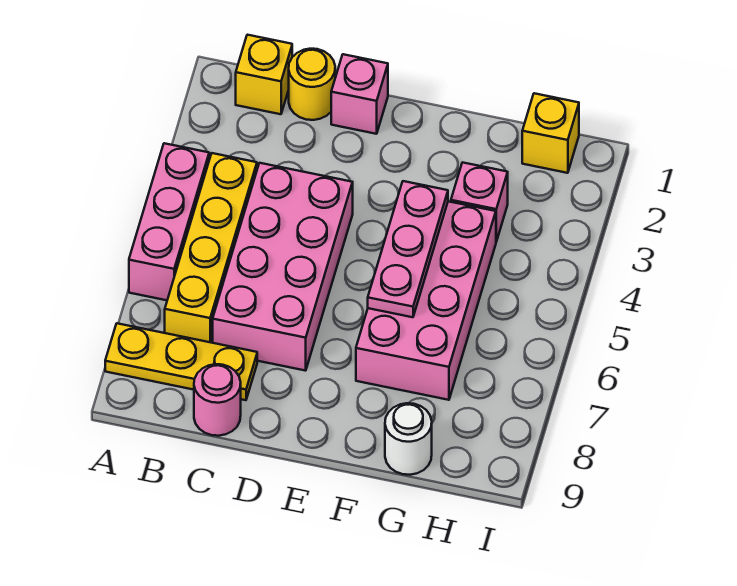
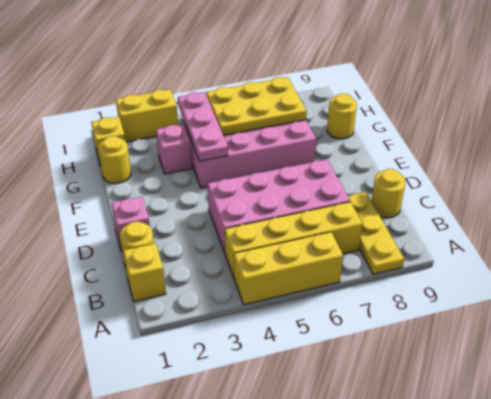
pink 1x3 brick [129,143,209,300] -> yellow 1x3 brick [234,232,343,305]
pink 1x1 round brick [194,364,241,436] -> yellow 1x1 round brick [371,169,405,218]
pink 1x3 plate [368,181,448,317] -> pink 1x3 plate turned to [178,92,228,161]
none -> yellow 1x1 round brick [98,136,131,183]
none -> yellow 2x3 plate [206,77,307,135]
white 1x1 round brick [385,403,432,475] -> yellow 1x1 round brick [327,94,357,139]
none -> yellow 1x2 brick [116,89,178,142]

